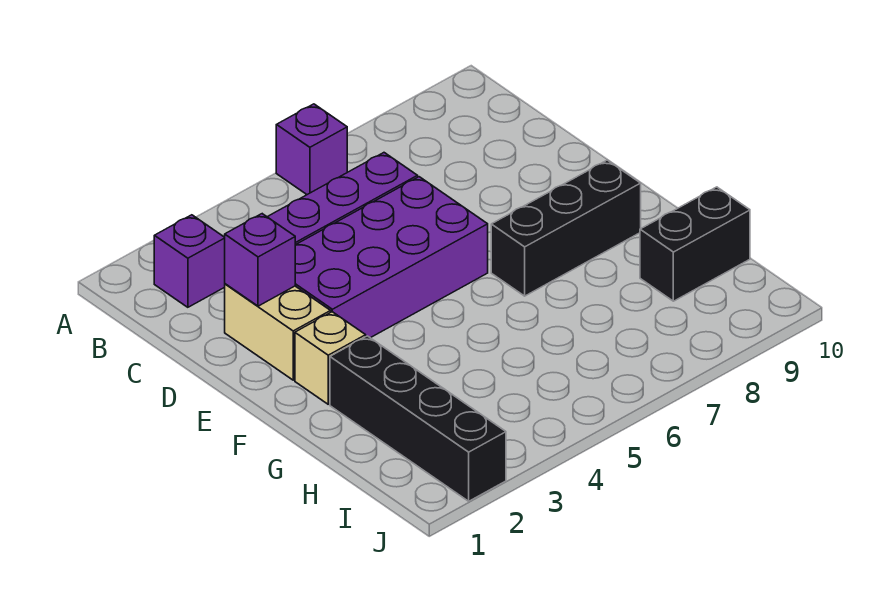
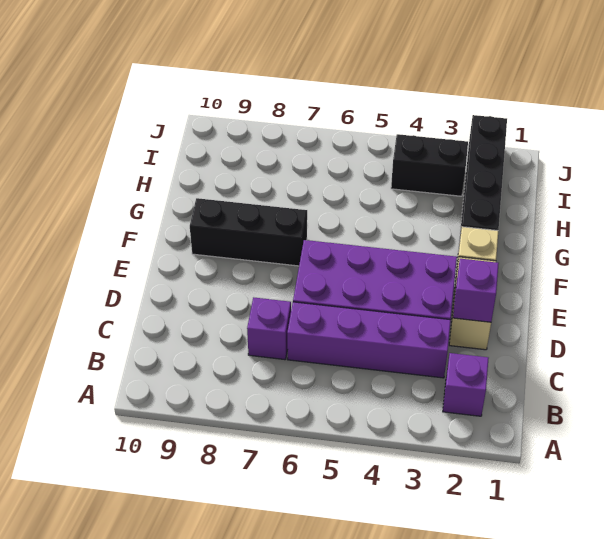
purple 1x1 brick [276,104,347,195] -> purple 1x1 brick moved to [247,297,291,360]
black 1x2 brick [640,187,750,301] -> black 1x2 brick moved to [391,134,468,196]

